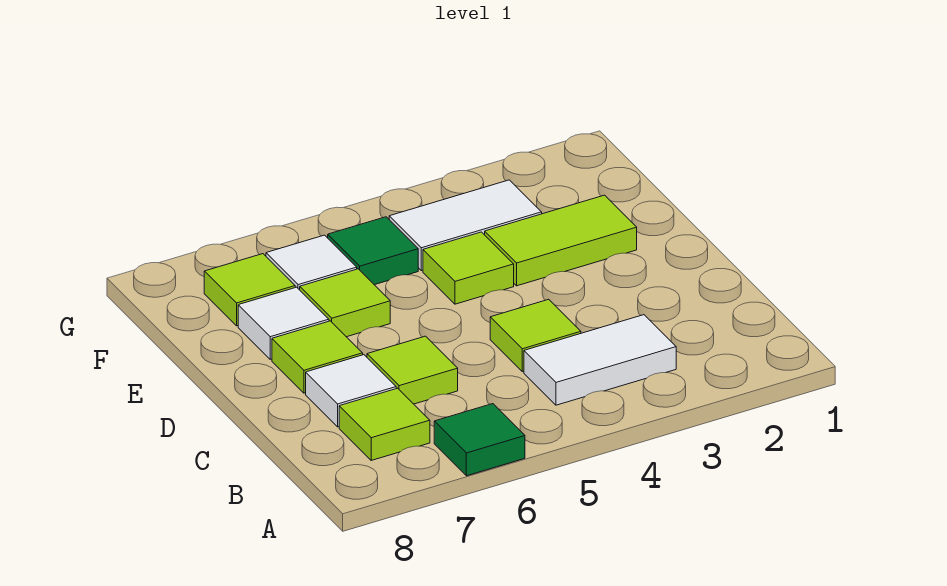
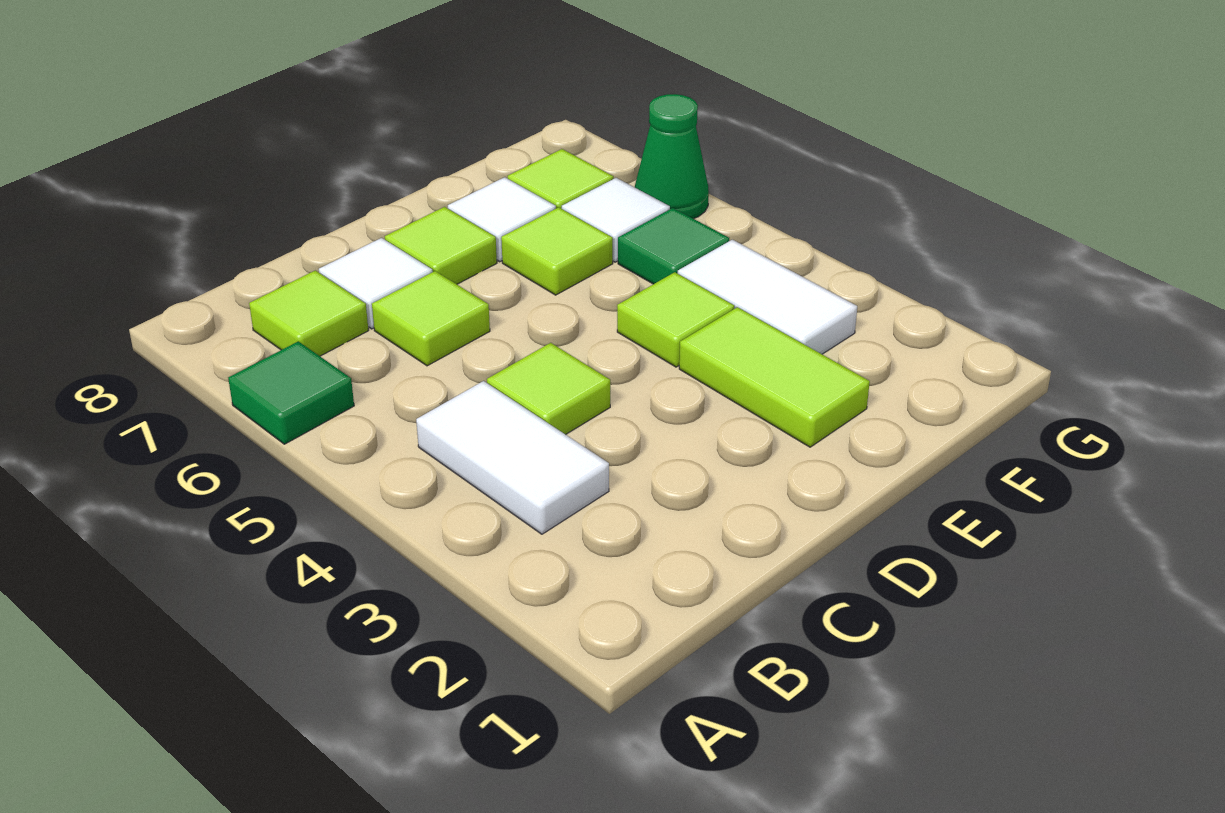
none -> green 1x1 cone [635,94,709,219]

